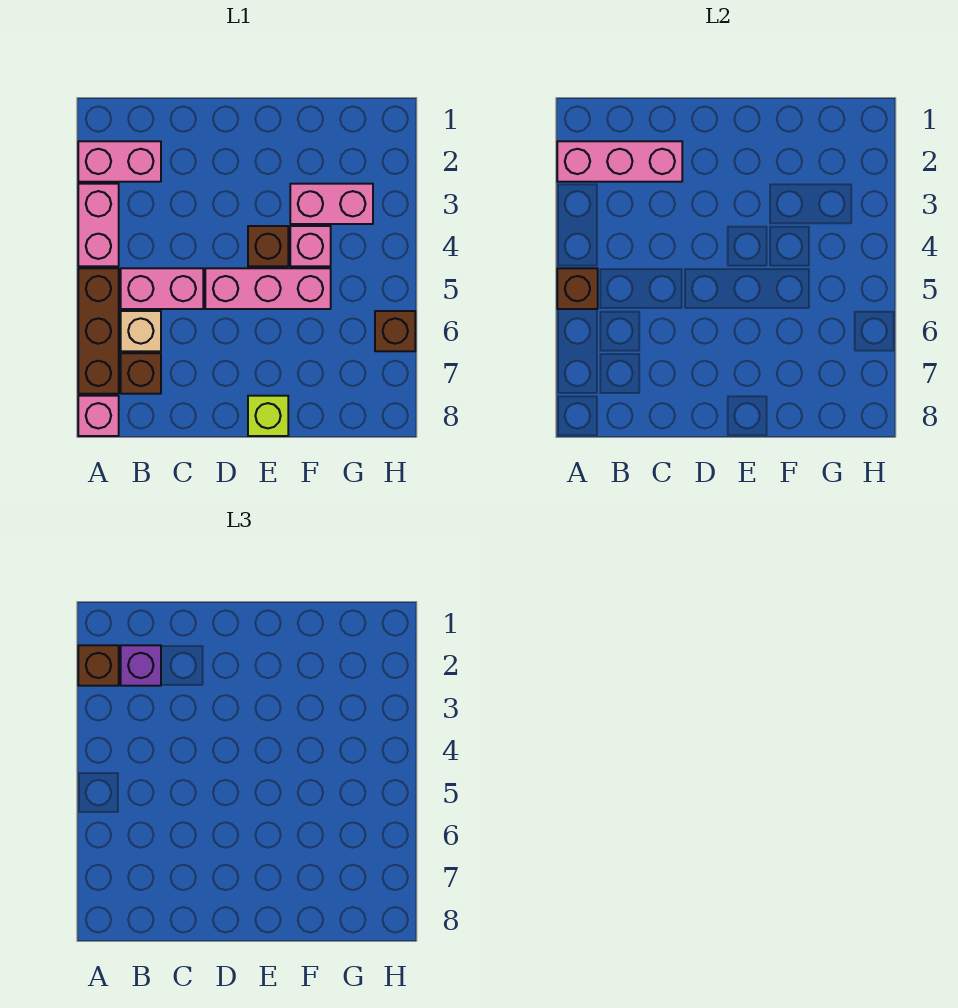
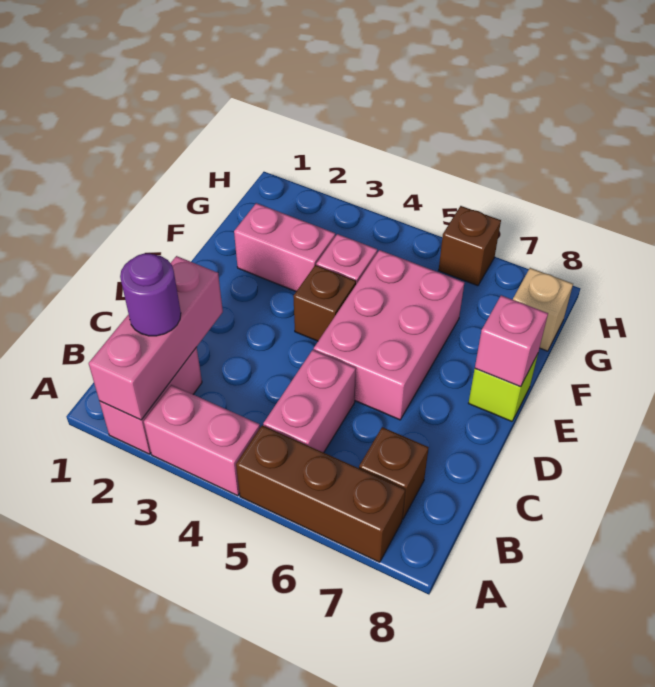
brown 1x1 brick [78,645,119,686] -> none
brown 1x1 brick [557,268,598,309] -> none
pink 1x1 brick [78,396,119,436] -> pink 1x1 brick moved to [475,295,548,387]
purple 1x1 brick [121,645,161,686] -> purple 1x1 round brick [120,254,181,336]
tan 1x1 brick [121,311,161,351] -> tan 1x1 brick moved to [513,268,573,351]
pink 1x3 brick [205,268,331,309] -> pink 2x3 brick [314,250,464,420]
pink 1x2 brick [290,184,373,224] -> pink 1x2 brick turned to [234,203,335,291]

